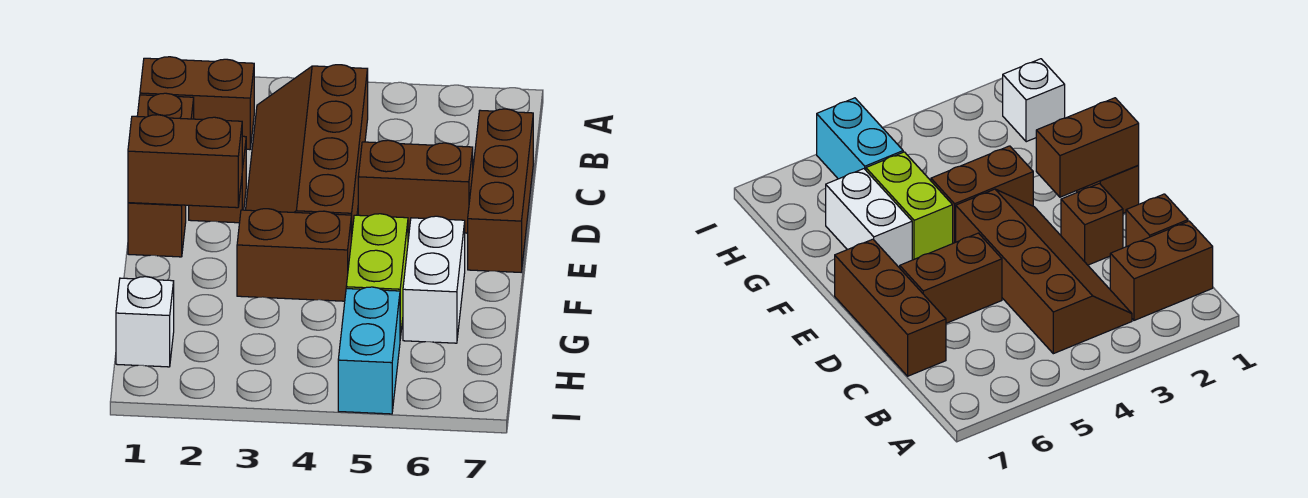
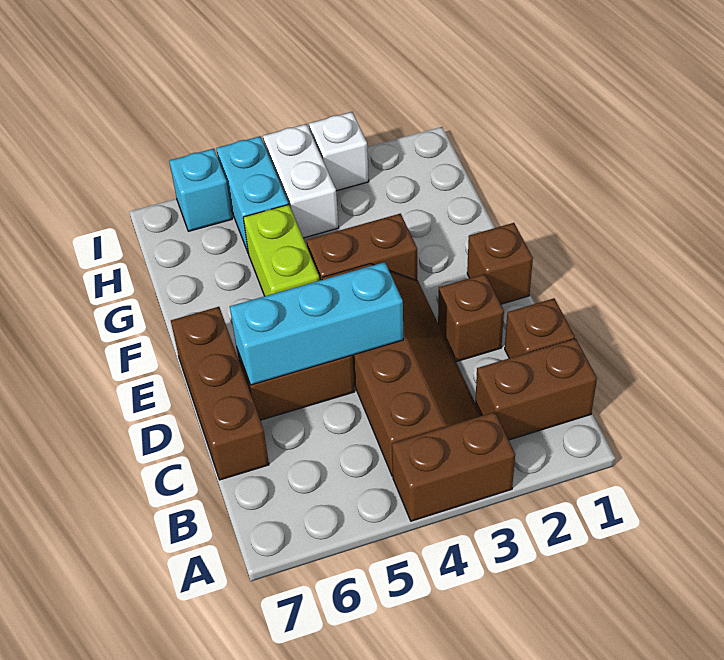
none -> cyan 1x3 brick [230,262,403,385]
brown 1x2 brick [128,115,242,208] -> brown 1x2 brick moved to [392,412,515,521]
white 1x2 brick [403,216,465,343] -> white 1x2 brick moved to [263,124,339,238]
white 1x1 brick [116,277,174,367] -> white 1x1 brick moved to [309,112,369,191]
none -> cyan 1x1 brick [169,149,232,231]

